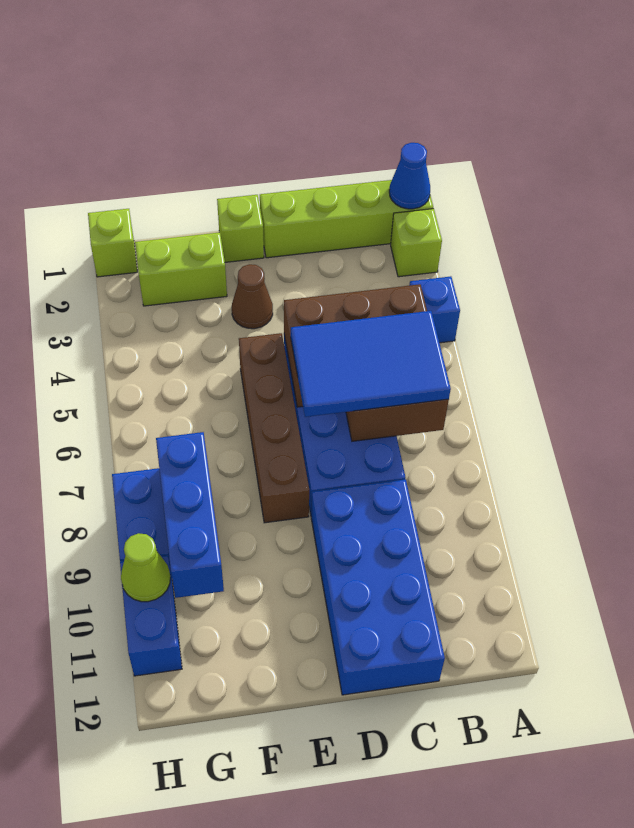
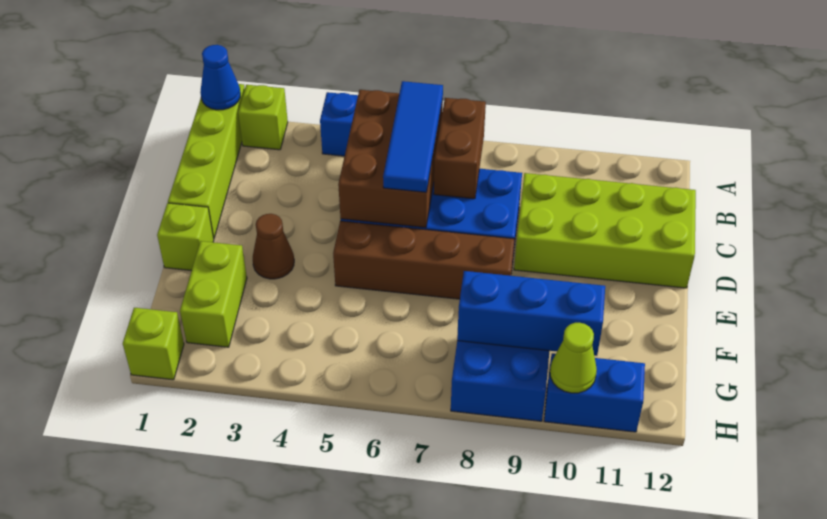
blue 2x3 tile [291,311,451,417] -> blue 1x3 tile [383,81,443,192]
blue 2x4 brick [311,479,445,695] -> lime 2x4 brick [514,173,696,288]

